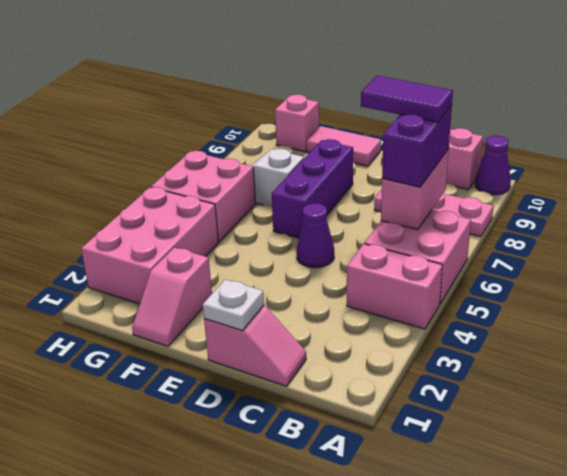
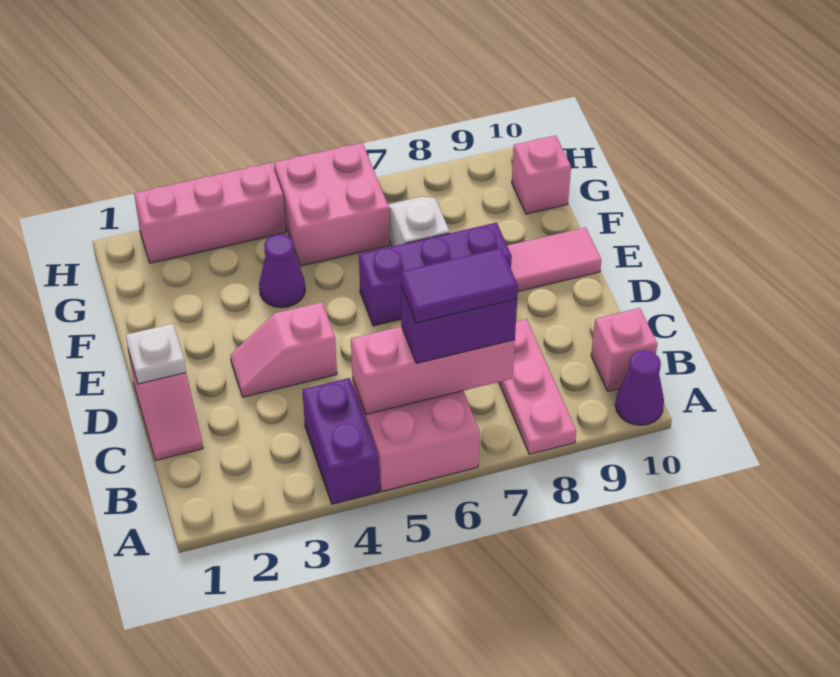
pink 1x2 brick [347,244,443,329] -> purple 1x2 brick [303,378,379,504]
pink 1x2 brick [381,149,449,230] -> pink 1x3 brick [351,326,515,414]
purple 1x2 tile [361,76,453,122] -> purple 1x2 tile turned to [401,248,518,323]
purple 1x1 cone [297,203,334,268] -> purple 1x1 cone moved to [259,234,305,308]
pink 1x2 tile [306,126,381,166] -> pink 1x2 tile turned to [507,227,601,291]
pink 1x2 slope [132,248,212,346] -> pink 1x2 slope moved to [230,302,337,397]
pink 2x3 brick [81,187,218,304] -> pink 1x3 brick [134,163,286,263]

